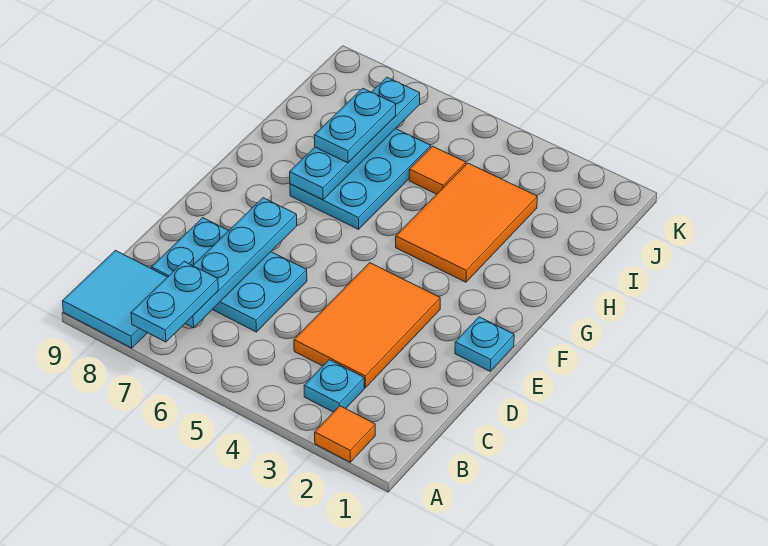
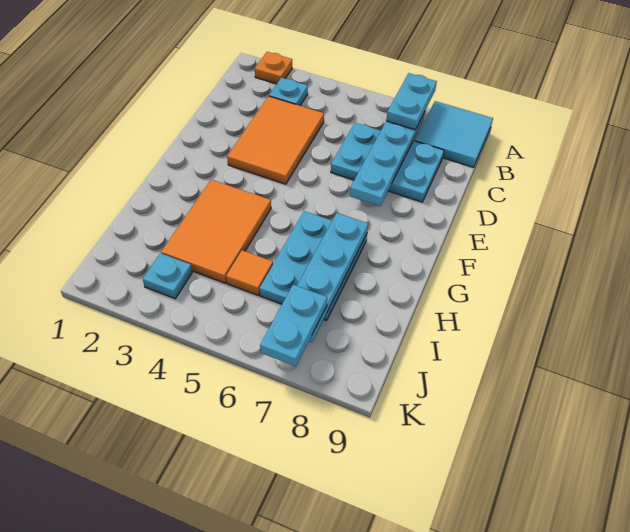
orange 1x1 tile [315,406,375,462] -> orange 1x1 plate [255,52,292,84]
cyan 1x1 plate [455,317,514,371] -> cyan 1x1 plate moved to [143,253,192,299]
cyan 1x2 plate [314,88,396,163] -> cyan 1x2 plate moved to [260,285,327,366]

